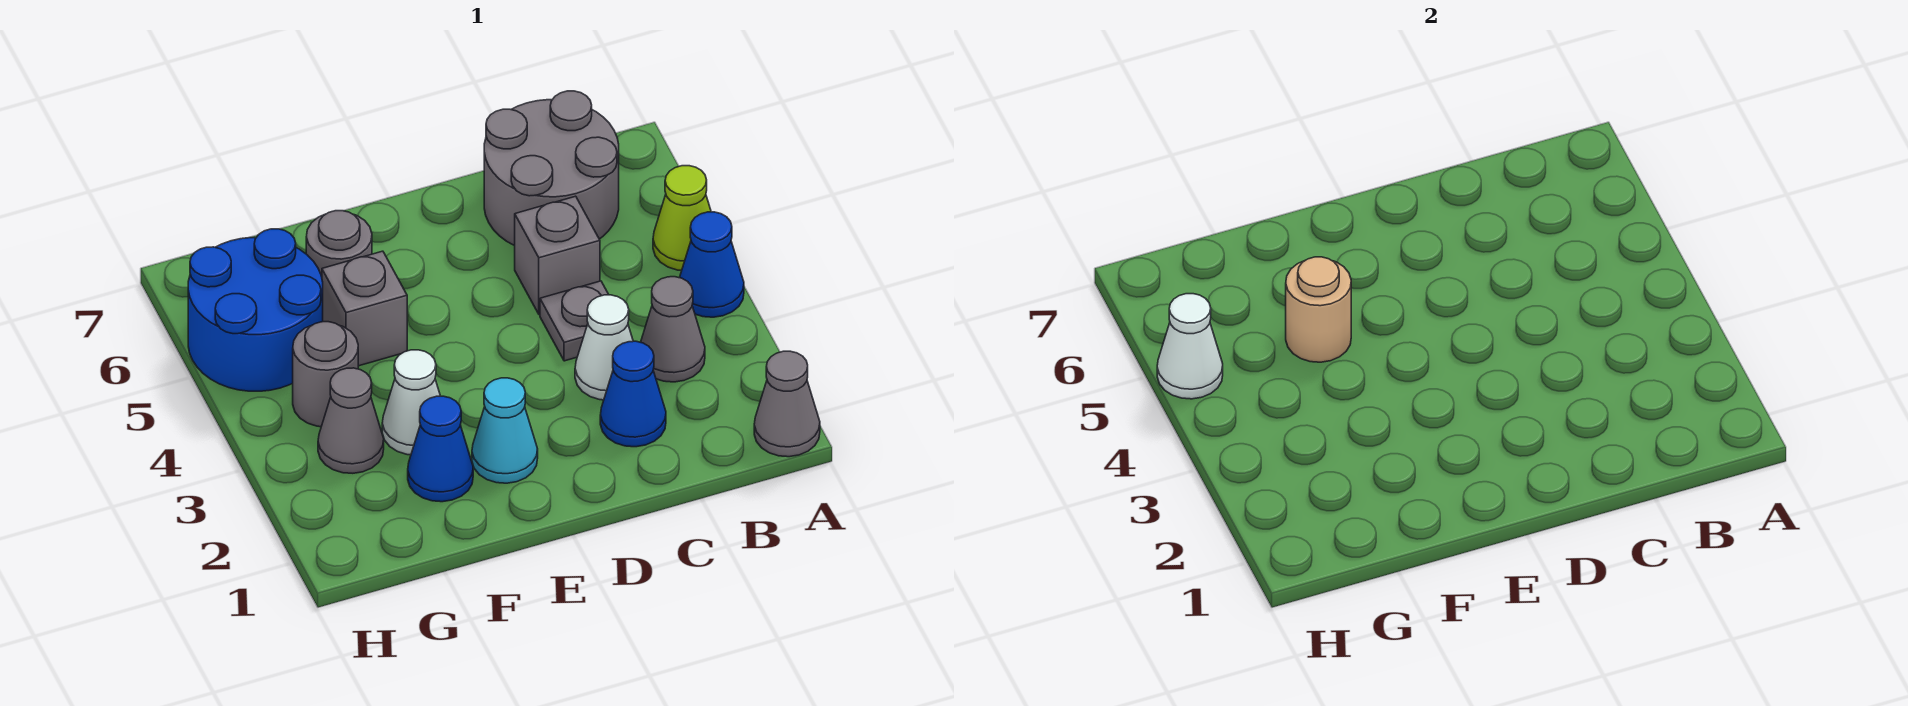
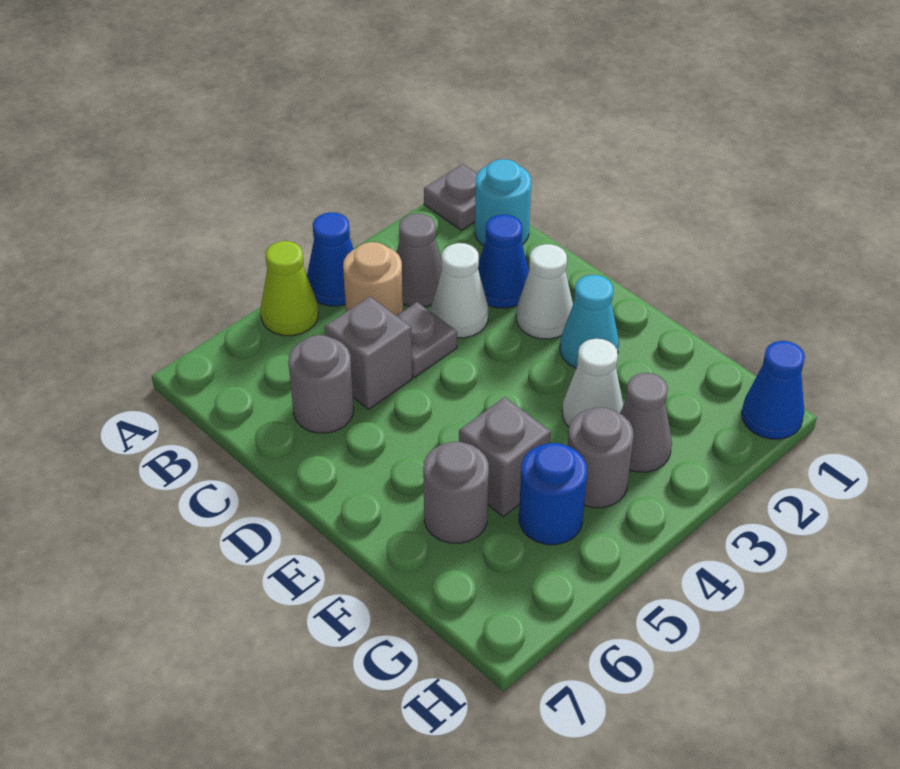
grey 1x1 cone [754,351,820,457] -> grey 1x1 plate [424,164,477,230]
none -> cyan 1x1 round brick [475,159,531,246]
grey 2x2 round brick [484,91,619,246] -> grey 1x1 round brick [288,335,354,433]
blue 1x1 cone [408,396,473,502] -> blue 1x1 cone moved to [742,341,805,439]
tan 1x1 round brick [1286,257,1351,362] -> tan 1x1 round brick moved to [343,242,403,315]
blue 2x2 round brick [188,229,323,391] -> blue 1x1 round brick [519,443,587,545]
white 1x1 cone [1157,294,1223,399] -> white 1x1 cone moved to [516,244,573,339]

